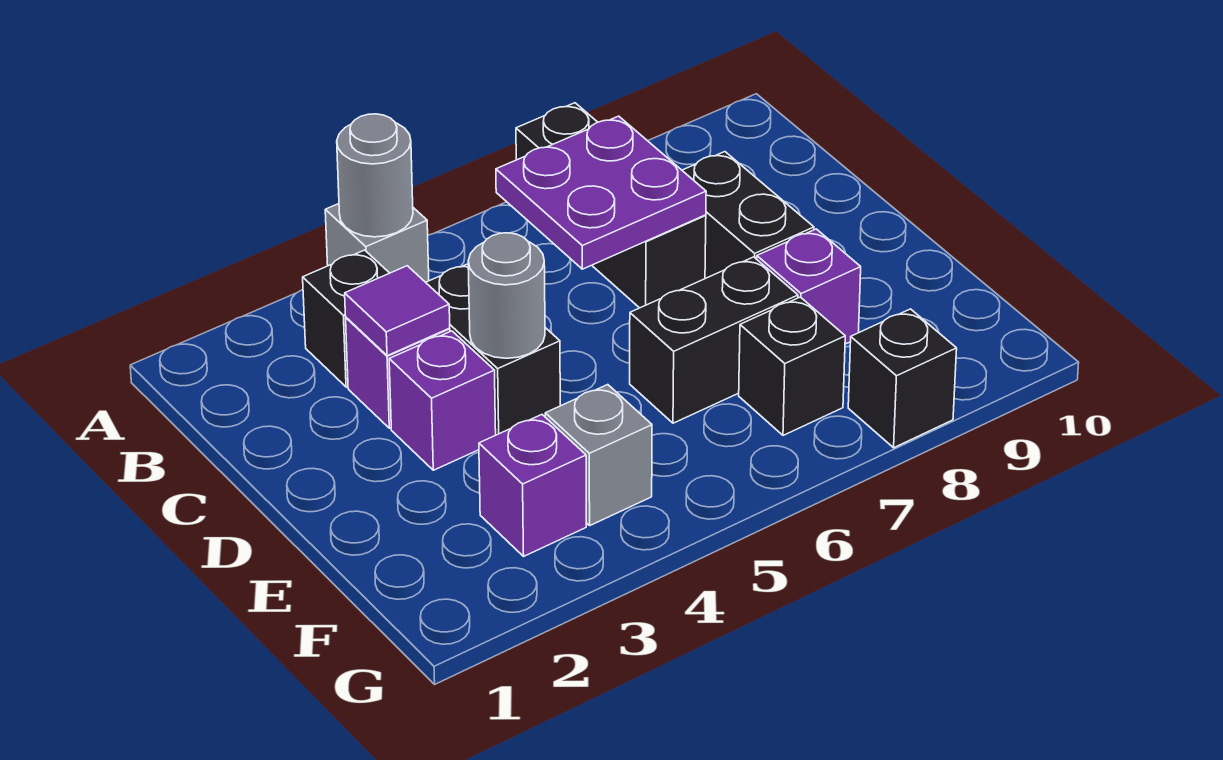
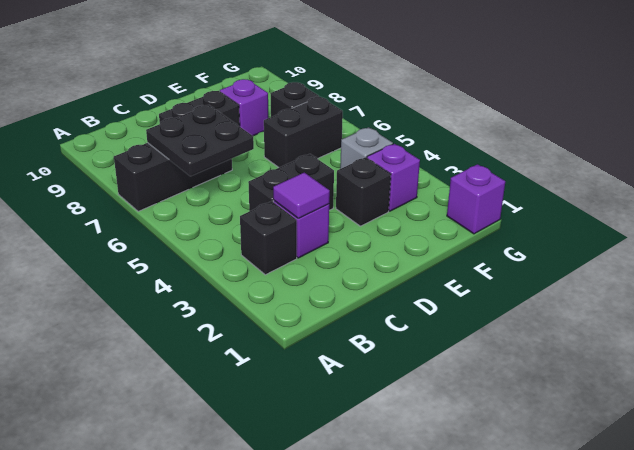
grey 1x1 brick [325,204,429,282] -> none
grey 1x1 round brick [337,114,413,237] -> none
purple 2x2 plate [496,116,706,269] -> black 2x2 plate [146,105,254,176]
purple 1x1 brick [389,331,496,470] -> purple 1x1 brick moved to [447,164,505,234]
grey 1x1 round brick [468,233,545,358] -> none
black 1x2 brick [630,257,798,423] -> black 1x2 brick turned to [264,97,343,167]
black 1x1 brick [848,309,957,448] -> black 1x1 brick moved to [336,157,391,226]

